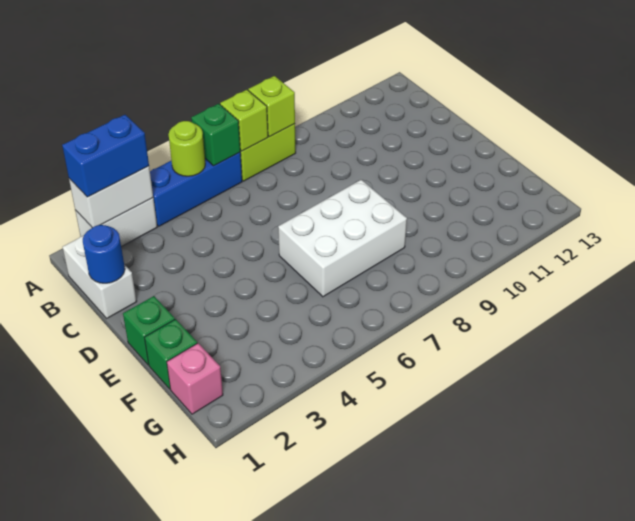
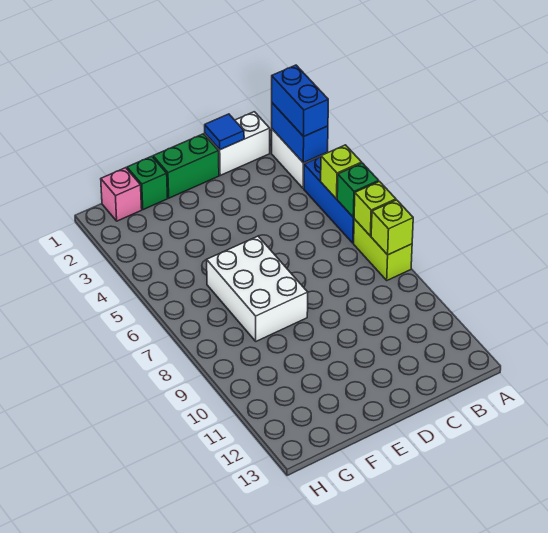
white 1x2 brick [69,166,153,228] -> blue 1x2 brick [272,103,328,163]
lime 1x1 round brick [168,121,205,176] -> lime 1x1 brick [321,145,362,199]
blue 1x1 round brick [83,225,125,283] -> blue 1x1 tile [205,114,244,150]
green 1x1 brick [123,296,175,365] -> green 1x2 brick [153,134,219,198]

